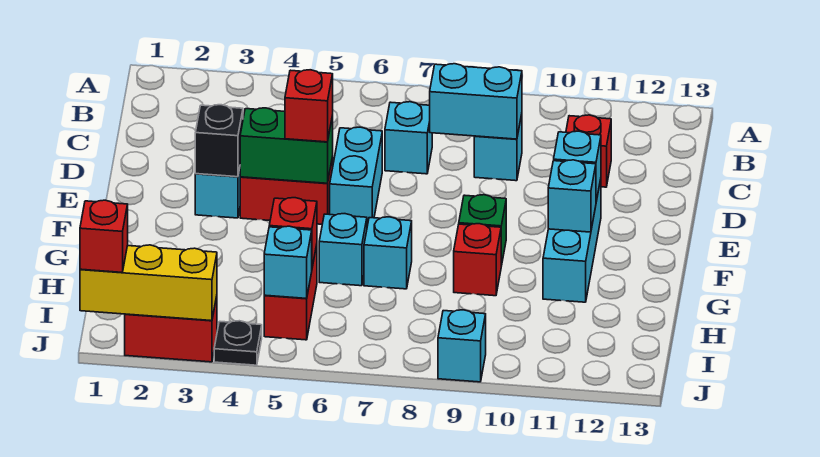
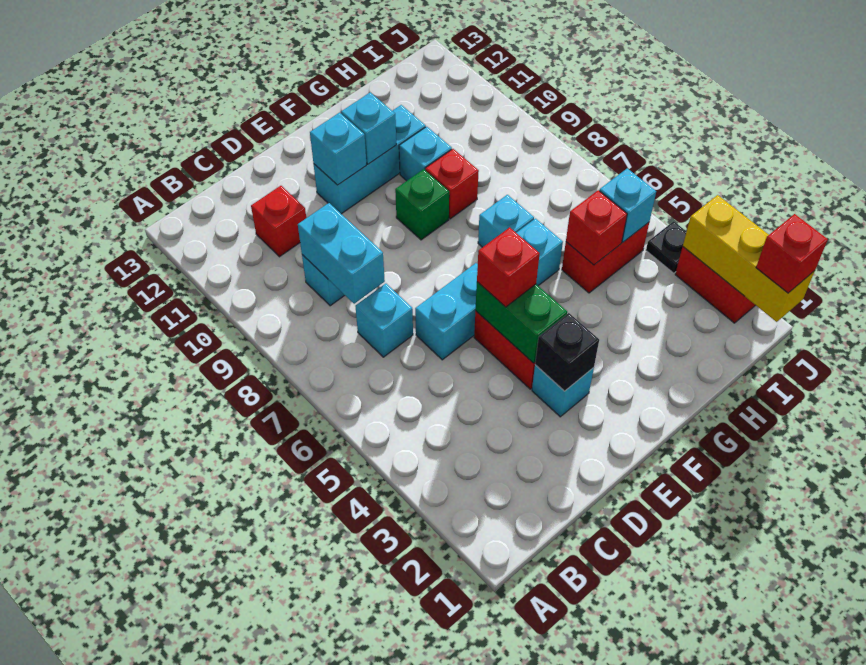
cyan 1x1 brick [438,310,486,382] -> cyan 1x1 brick moved to [399,127,452,181]

